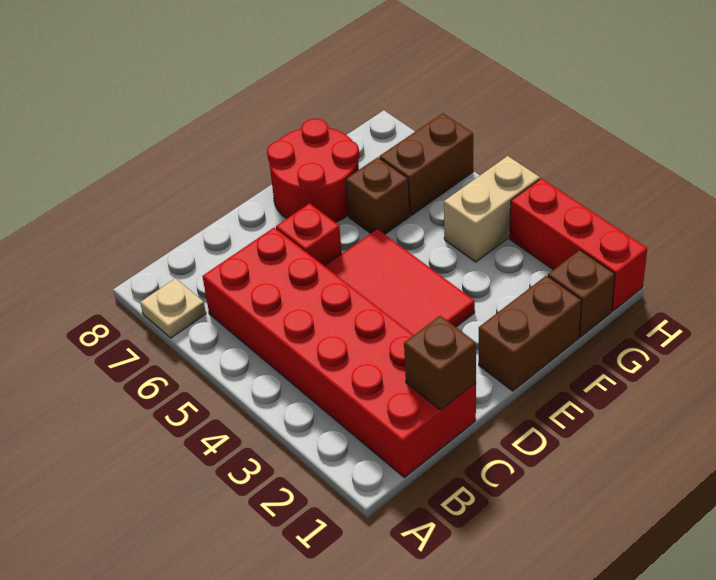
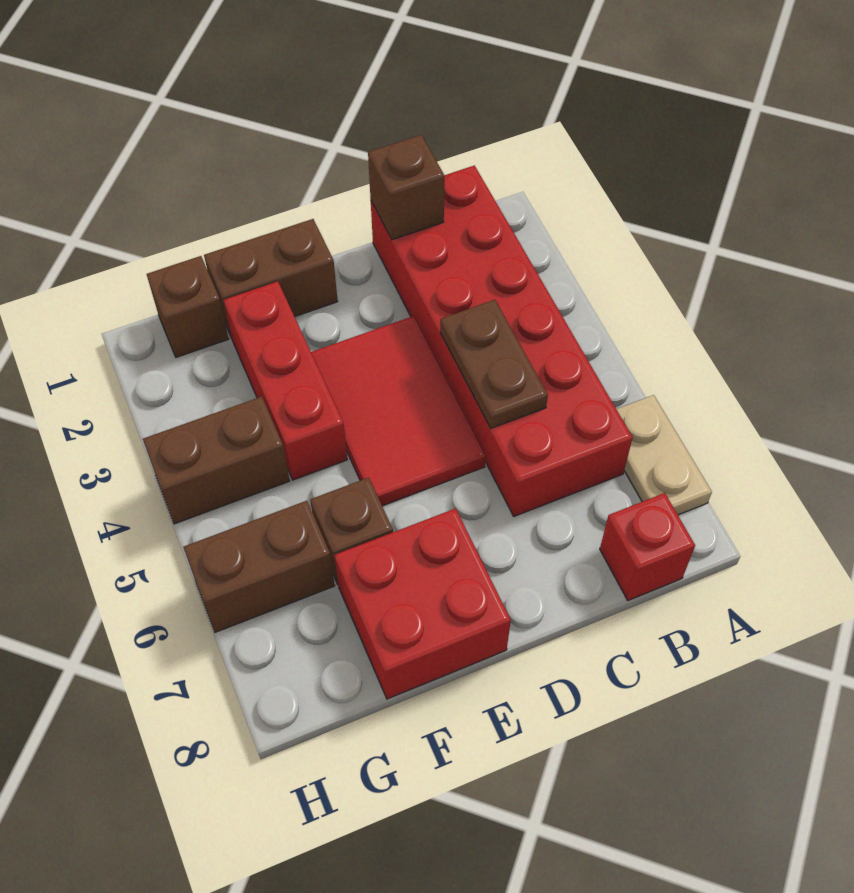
tan 1x1 plate [140,278,206,338] -> tan 1x2 plate [616,395,712,515]
none -> brown 1x2 plate [440,300,548,428]
red 1x1 brick [276,204,342,266] -> red 1x1 brick moved to [600,493,695,601]
red 2x2 round brick [267,119,359,223] -> red 2x2 brick [334,508,511,699]
tan 1x2 brick [444,156,540,262] -> brown 1x2 brick [143,397,290,524]
red 1x3 brick [510,178,647,311] -> red 1x3 brick moved to [224,281,347,480]

